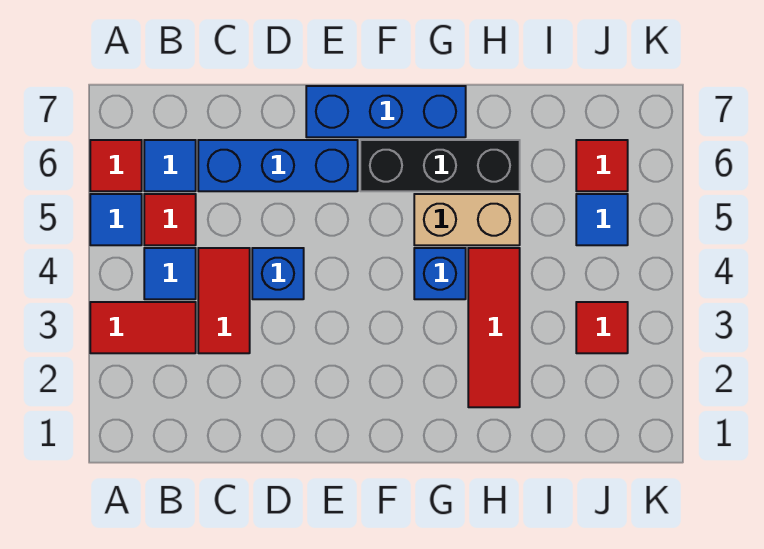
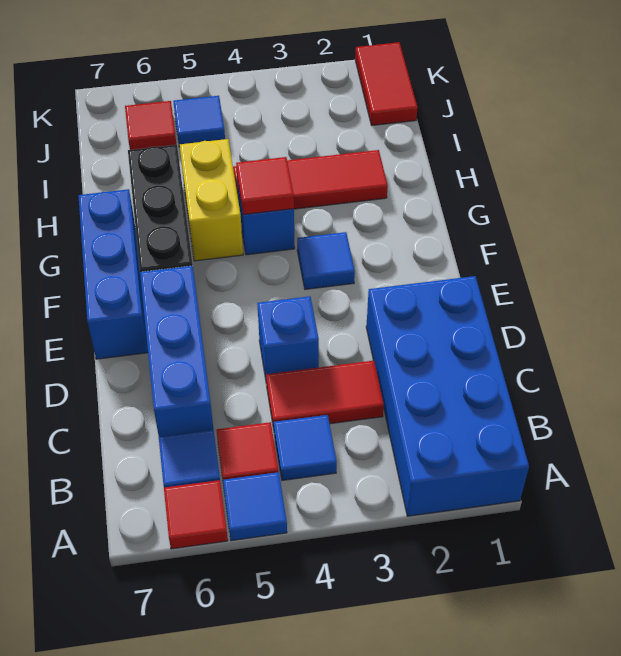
none -> blue 2x4 brick [366,276,529,516]
red 1x2 tile [90,302,196,353] -> red 1x2 tile moved to [355,42,418,125]
none -> blue 1x1 tile [297,232,355,289]
tan 1x2 brick [414,194,520,245] -> yellow 1x2 brick [180,139,243,261]
red 1x1 tile [576,302,628,353] -> red 1x1 tile moved to [236,157,294,215]

